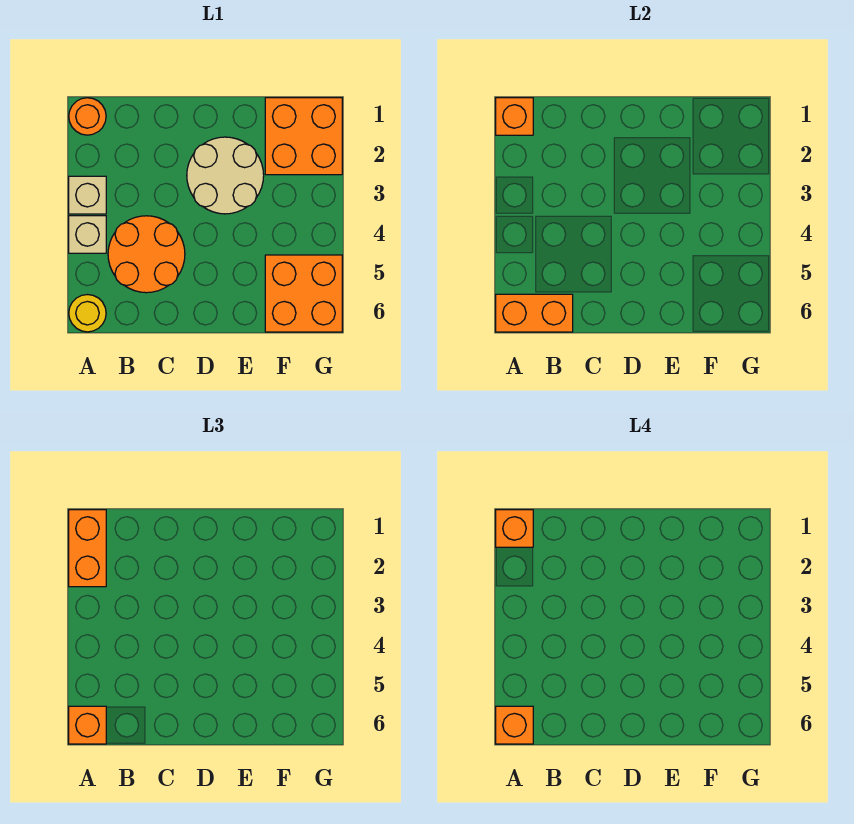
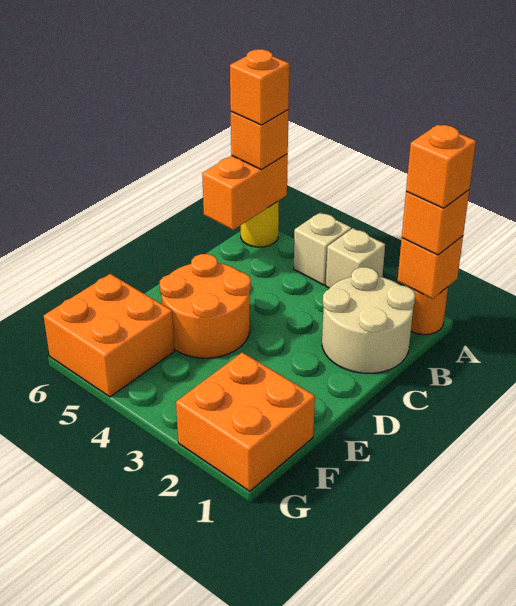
orange 1x2 brick [69,510,106,587] -> orange 1x1 brick [402,190,469,255]
orange 2x2 round brick [108,216,185,293] -> orange 2x2 round brick moved to [160,254,251,358]
tan 2x2 round brick [187,137,264,214] -> tan 2x2 round brick moved to [322,267,415,373]

